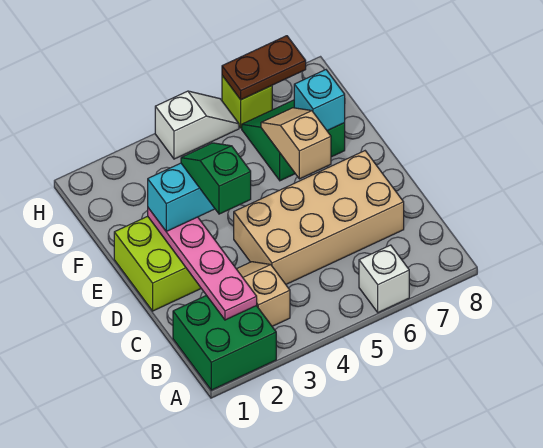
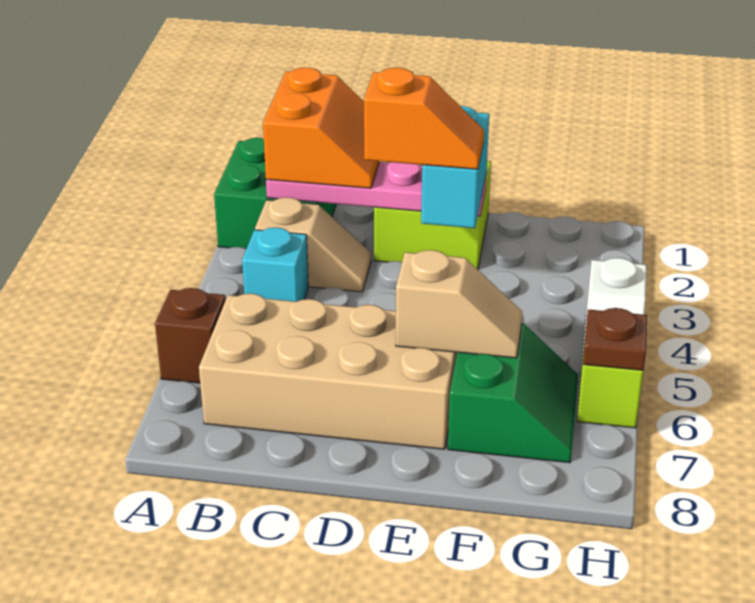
white 1x1 brick [359,245,409,312] -> brown 1x1 brick [155,288,226,383]
none -> orange 2x2 slope [263,67,380,188]
tan 2x4 brick [234,151,404,284] -> tan 2x4 brick turned to [199,294,457,449]
green 1x2 slope [181,143,251,214] -> orange 1x2 slope [364,68,484,169]
cyan 1x1 brick [294,70,345,131] -> cyan 1x1 brick moved to [242,228,308,302]
brown 1x2 plate [222,36,306,100] -> brown 1x1 plate [583,308,647,370]

